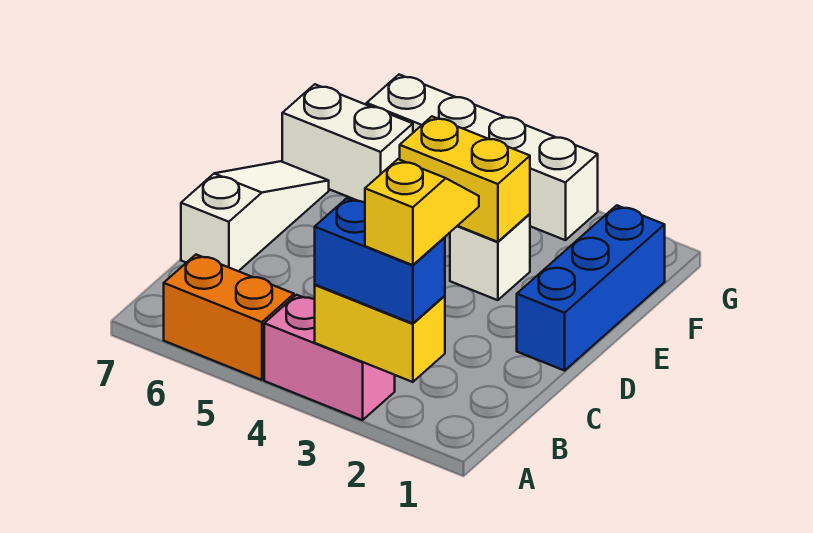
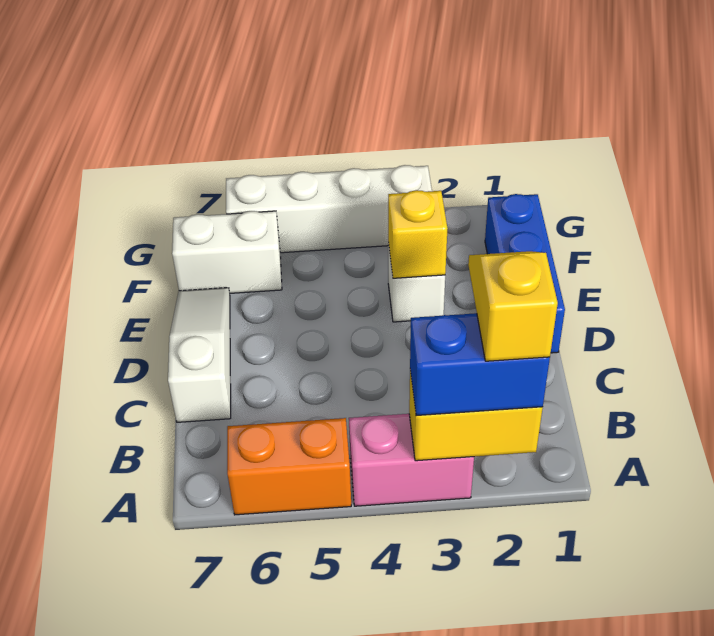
yellow 1x2 brick [400,117,530,242] -> yellow 1x1 brick [388,190,448,278]

